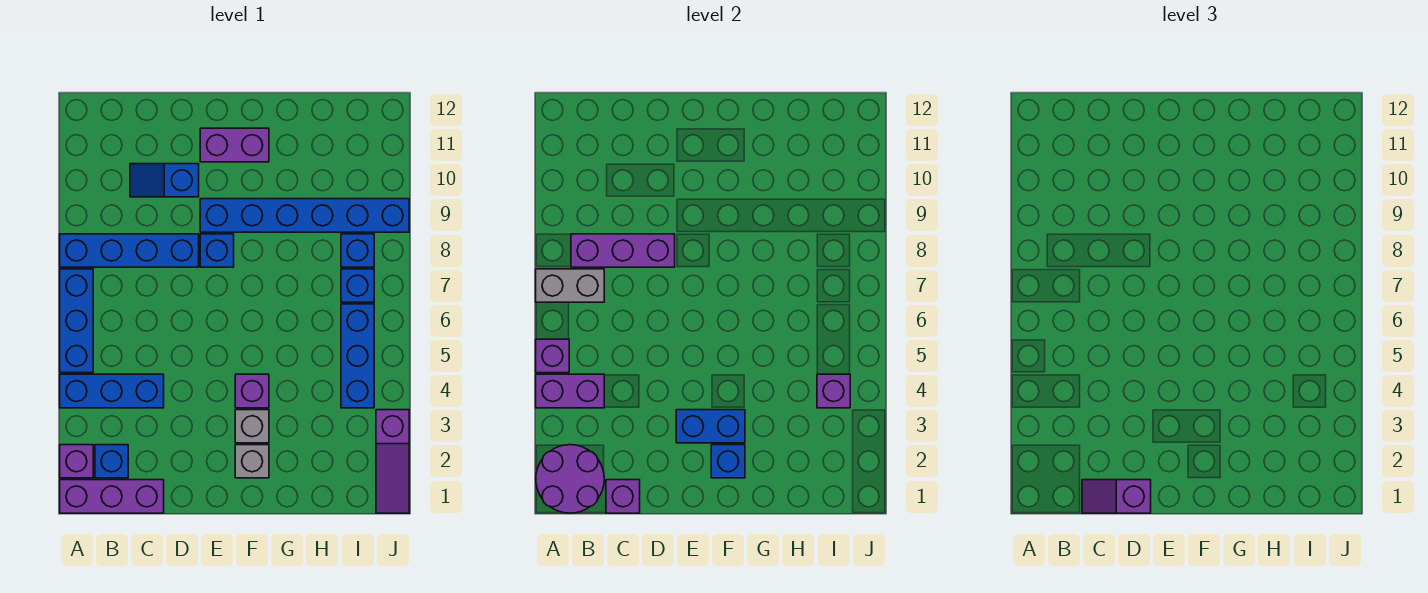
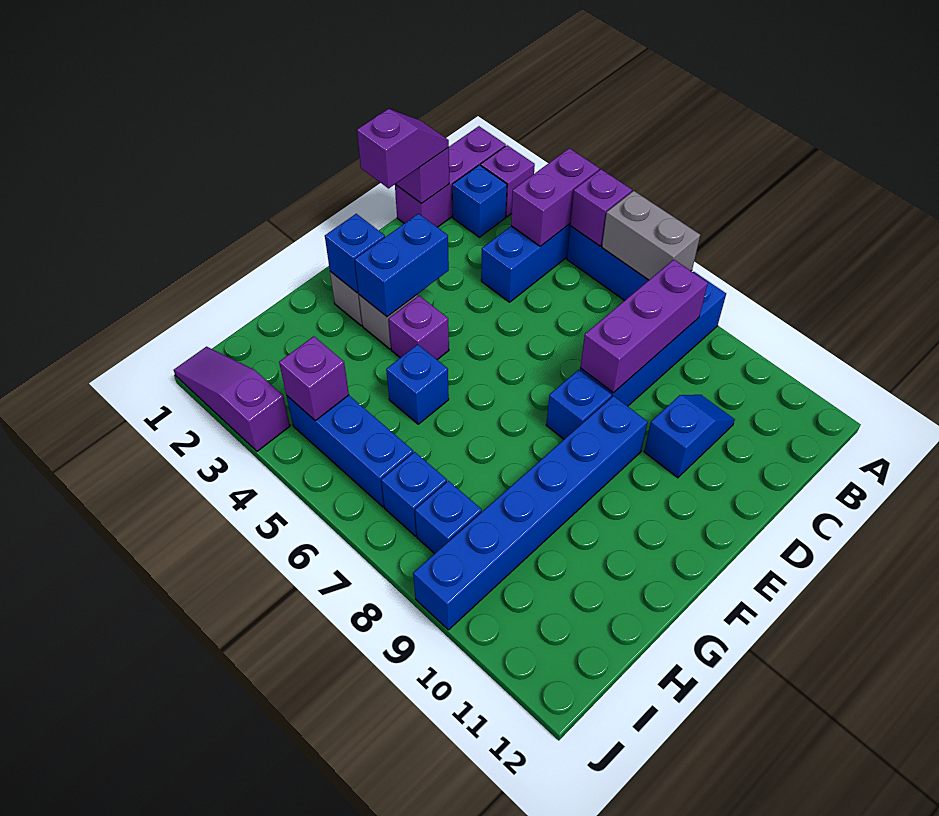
purple 2x2 round brick [536,445,604,513] -> none
grey 1x2 brick [536,269,604,302] -> grey 1x2 brick turned to [602,191,700,280]
purple 1x2 brick [200,128,269,162] -> none
none -> blue 1x1 brick [386,344,449,424]

